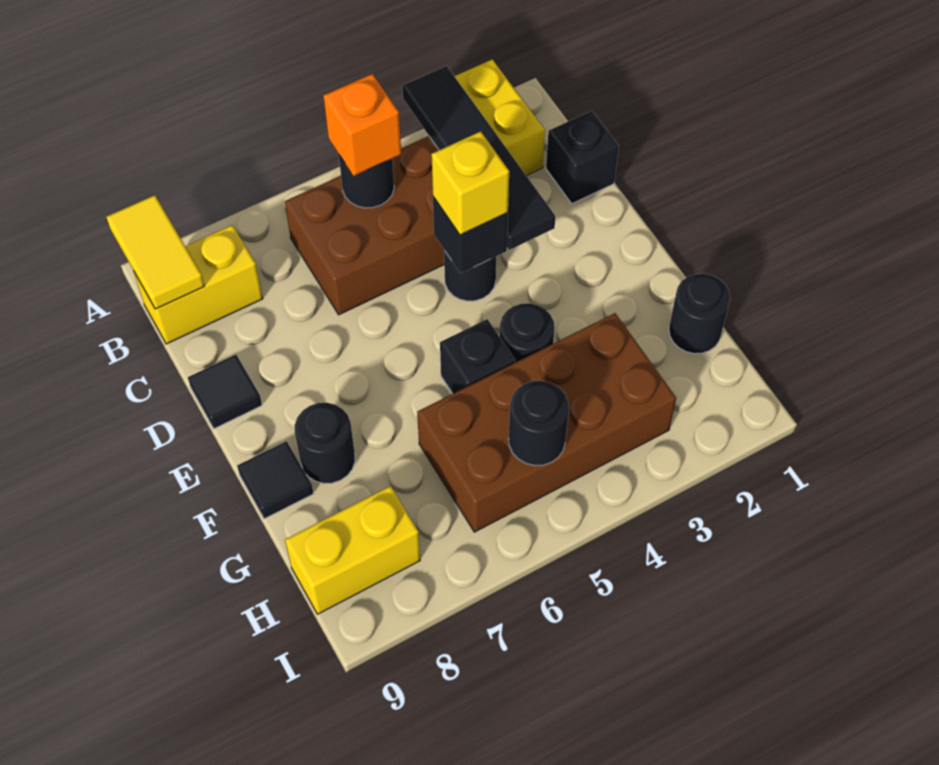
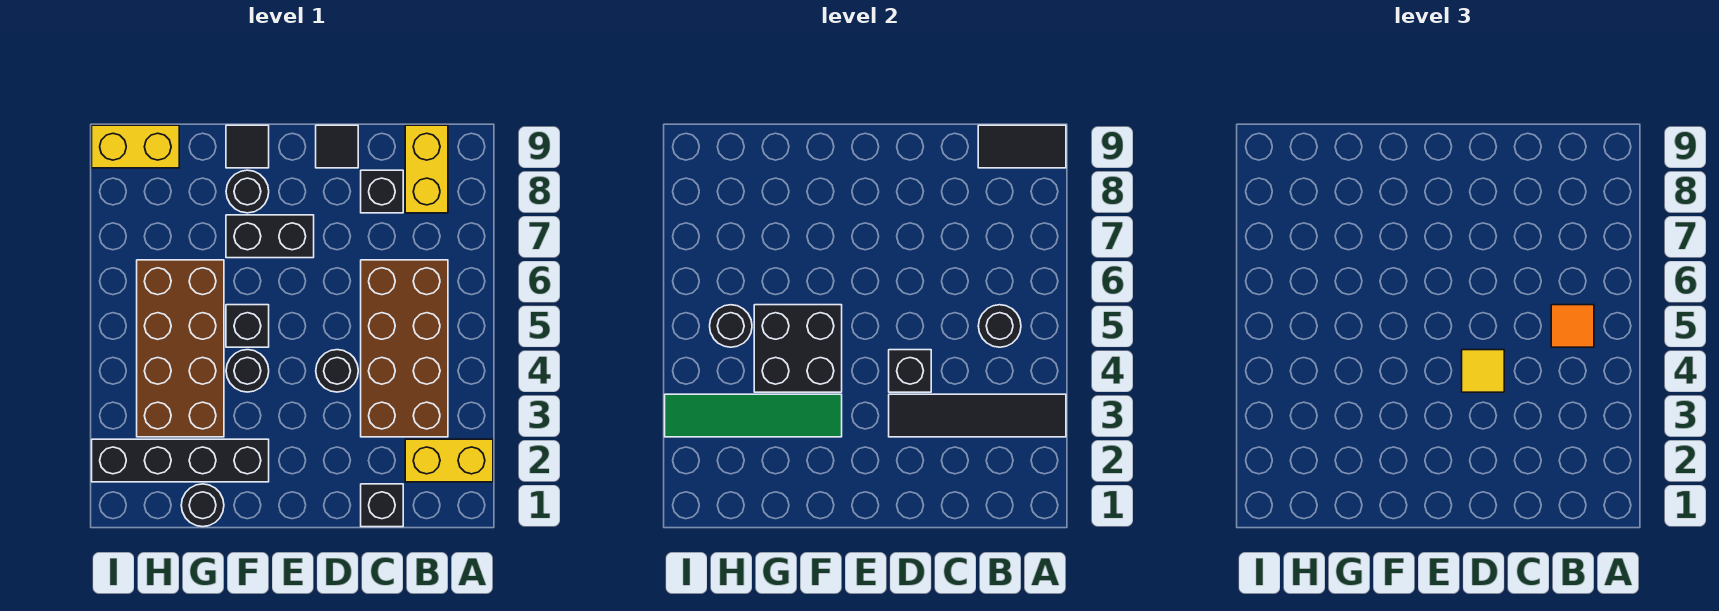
yellow 1x2 tile [106,195,204,309] -> black 1x2 tile [978,125,1066,168]
orange 1x1 brick [323,74,401,176] -> orange 1x1 tile [1551,305,1594,347]
none -> black 1x1 brick [361,170,403,213]
yellow 1x1 brick [431,131,509,235] -> yellow 1x1 tile [1462,350,1504,392]
none -> black 1x2 brick [226,215,314,258]
none -> black 1x4 brick [92,439,269,482]
none -> green 1x4 tile [665,394,842,437]
none -> black 2x2 brick [754,305,842,392]
yellow 1x2 brick [285,486,420,614] -> yellow 1x2 brick turned to [92,125,179,168]

